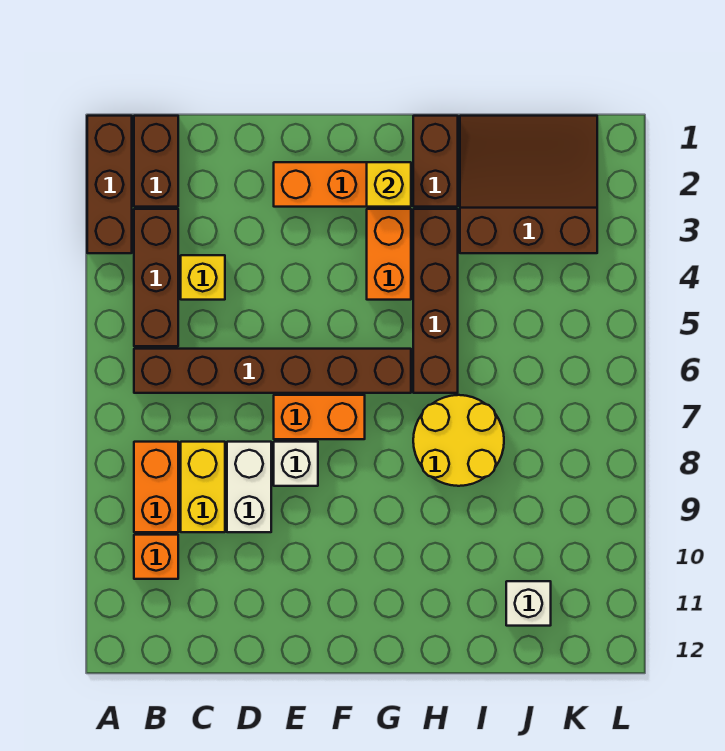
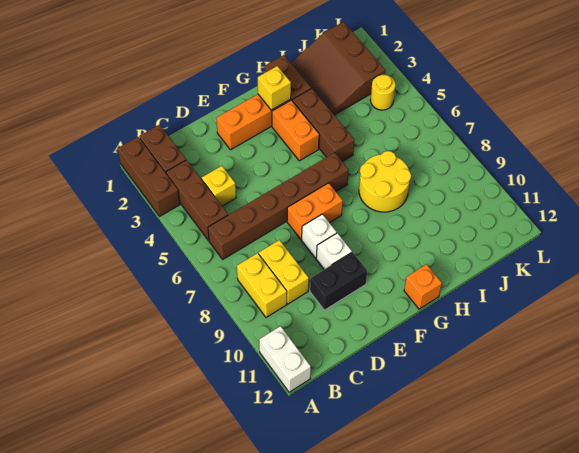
orange 1x2 brick [134,442,178,532] -> yellow 1x2 brick [237,253,287,317]
orange 1x1 brick [134,535,178,579] -> orange 1x1 brick moved to [404,264,442,309]
white 1x2 brick [227,442,271,532] -> white 1x2 brick moved to [259,326,311,392]
none -> black 1x2 brick [310,252,367,310]
brown 1x4 brick [413,209,458,393] -> brown 1x3 brick [292,89,354,162]
brown 3x3 slope [460,116,597,253] -> brown 3x3 slope turned to [291,22,385,115]
white 1x1 brick [506,581,551,626] -> white 1x1 brick moved to [316,233,352,269]
none -> yellow 1x1 round brick [370,75,395,110]

